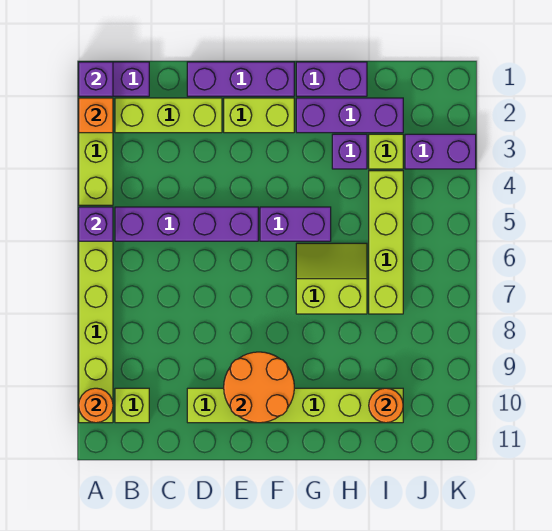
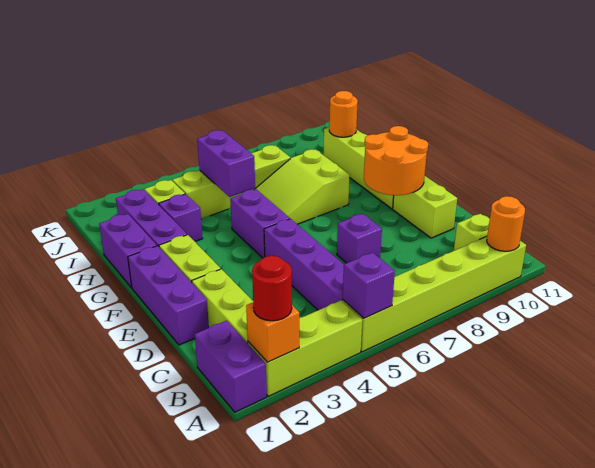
purple 1x1 brick [79,62,113,96] -> purple 1x1 brick moved to [337,214,382,263]
none -> red 1x1 round brick [252,256,292,321]
lime 2x2 slope [296,243,367,314] -> lime 2x3 slope [254,149,350,224]
purple 1x2 brick [405,134,476,169] -> purple 1x2 brick moved to [197,130,255,197]

